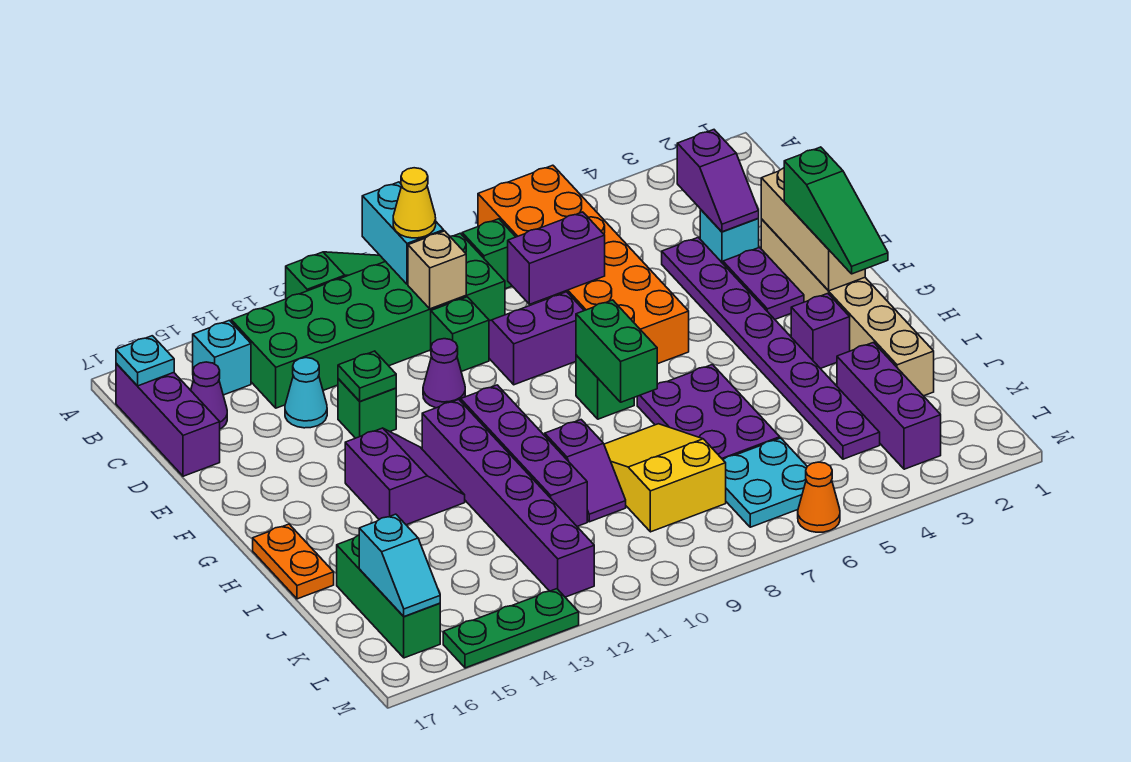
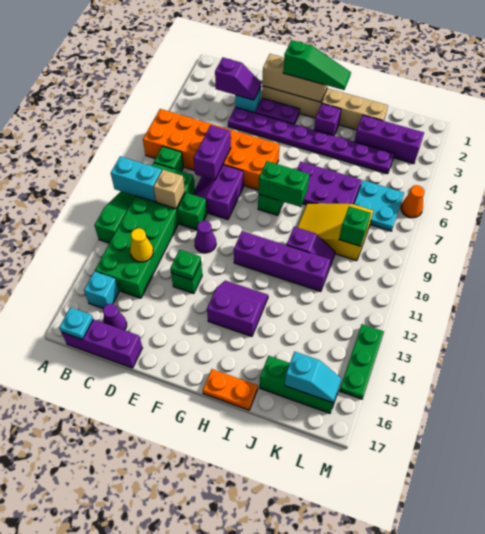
yellow 1x1 cone [393,168,436,238] -> yellow 1x1 cone moved to [130,228,153,262]
cyan 1x1 cone [285,358,327,428] -> none
purple 1x6 brick [422,399,594,597] -> none
none -> green 1x1 brick [339,206,371,246]

